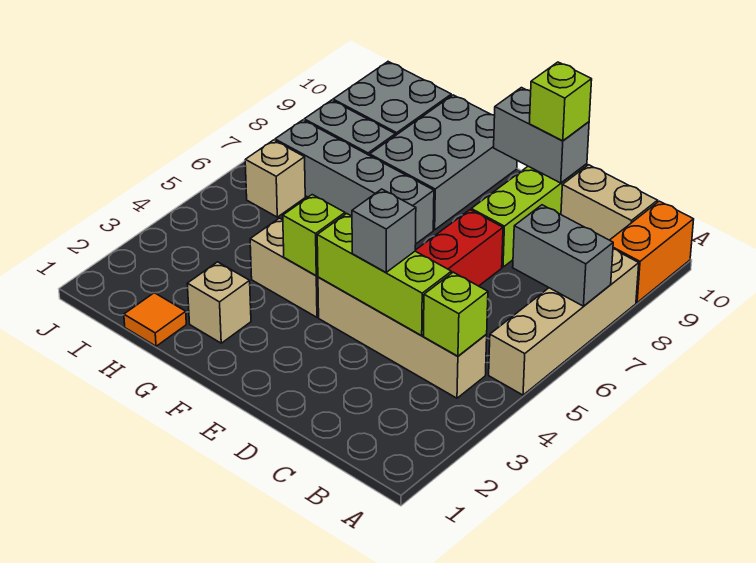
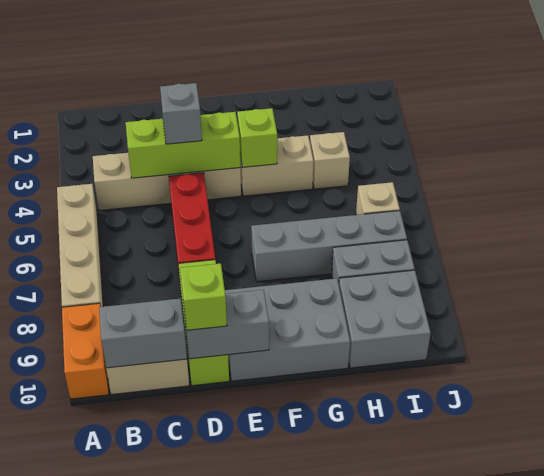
grey 1x2 brick [513,205,613,306] -> grey 1x2 brick moved to [99,298,187,368]
lime 1x1 brick [424,272,488,356] -> none
grey 2x3 brick [370,95,517,230] -> grey 2x3 brick turned to [225,278,350,381]
tan 1x1 brick [187,262,251,343] -> tan 1x1 brick moved to [310,132,350,189]
orange 1x1 tile [124,293,186,346] -> none

